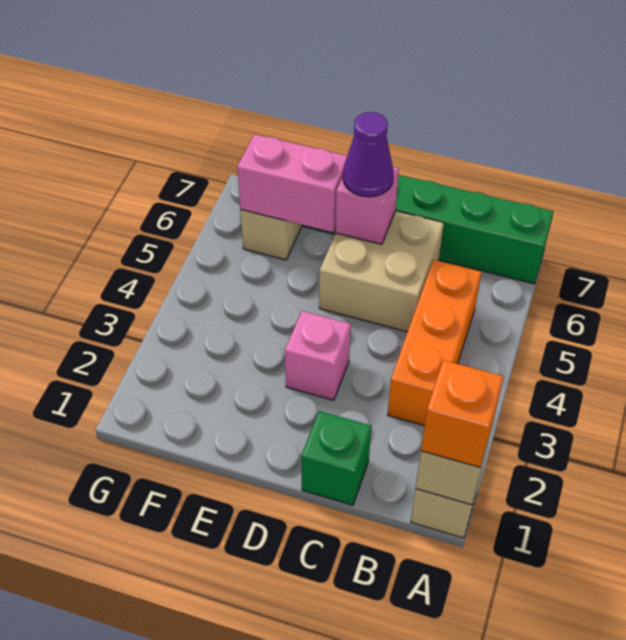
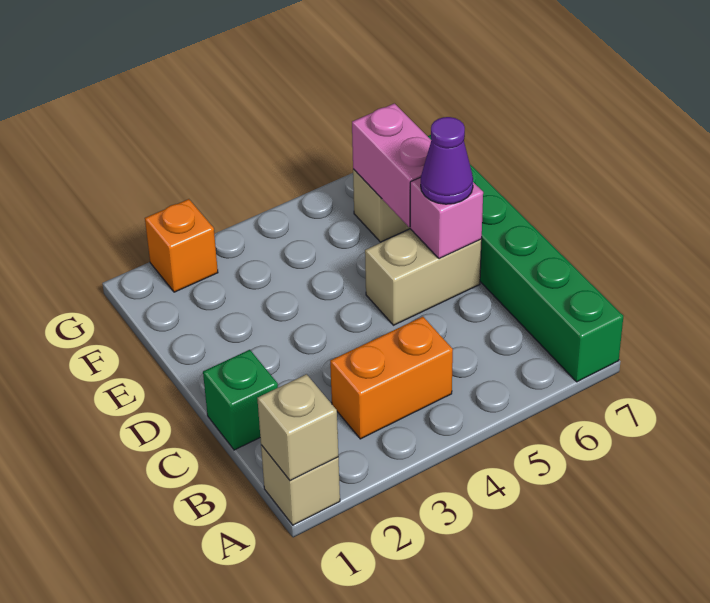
orange 1x1 brick [421,360,504,467] -> orange 1x1 brick moved to [145,199,218,292]
orange 1x3 brick [388,260,481,426] -> orange 1x2 brick [330,317,453,439]
tan 2x2 brick [319,211,444,332] -> tan 1x2 brick [365,229,482,325]
pink 1x1 brick [285,311,351,400] -> none

